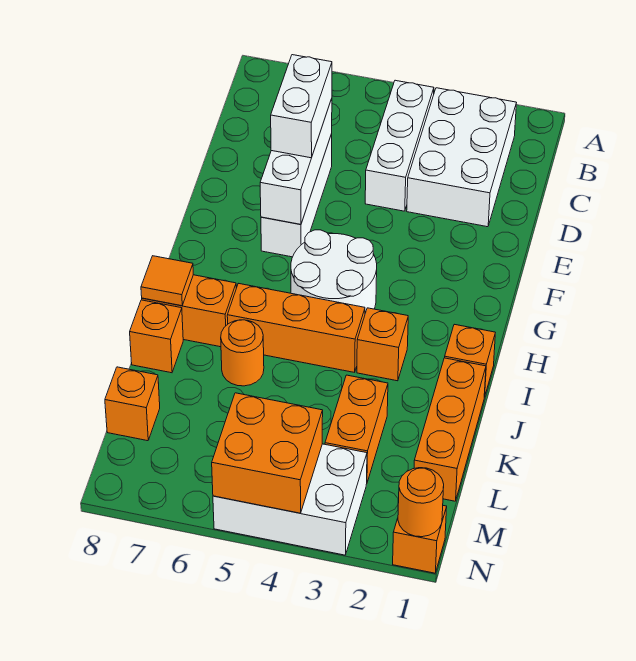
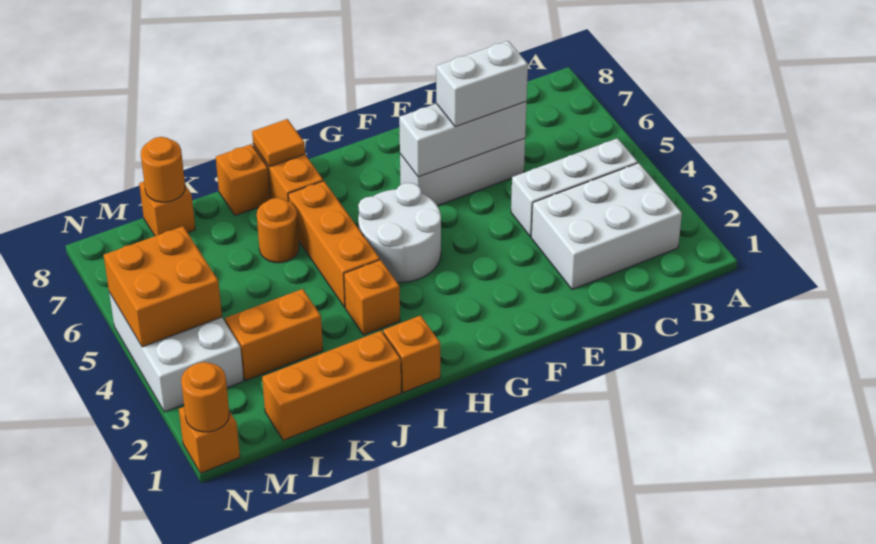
none -> orange 1x1 round brick [141,137,185,202]

